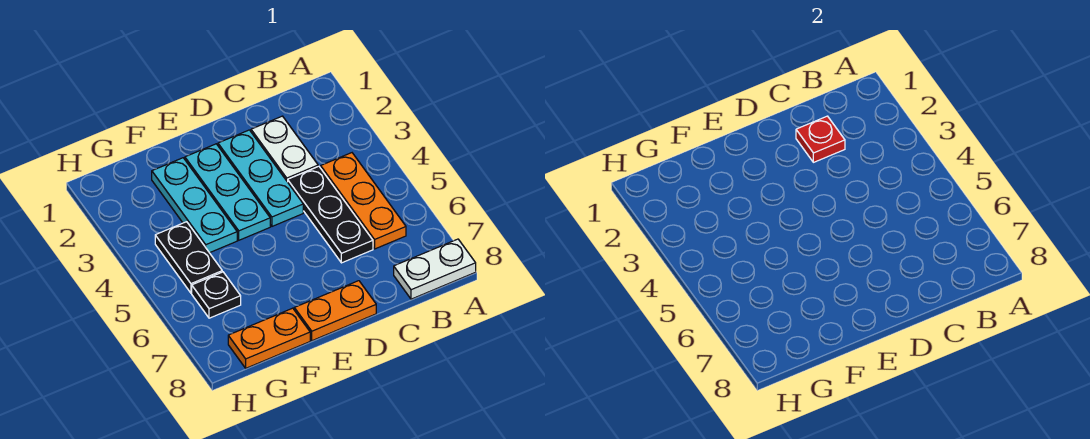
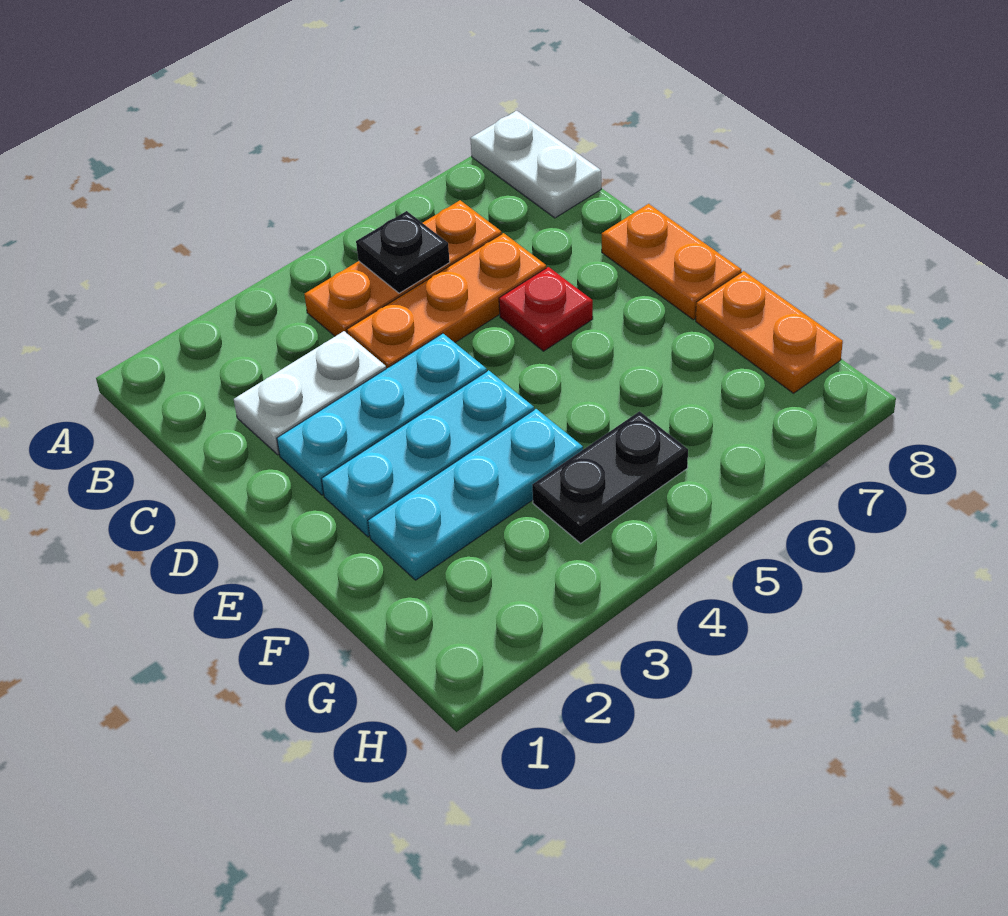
red 1x1 plate [796,116,845,162] -> red 1x1 plate moved to [499,267,593,351]
black 1x3 plate [288,166,373,263] -> orange 1x3 plate [347,233,546,369]
black 1x1 plate [192,272,241,318] -> black 1x1 plate moved to [356,211,450,293]

